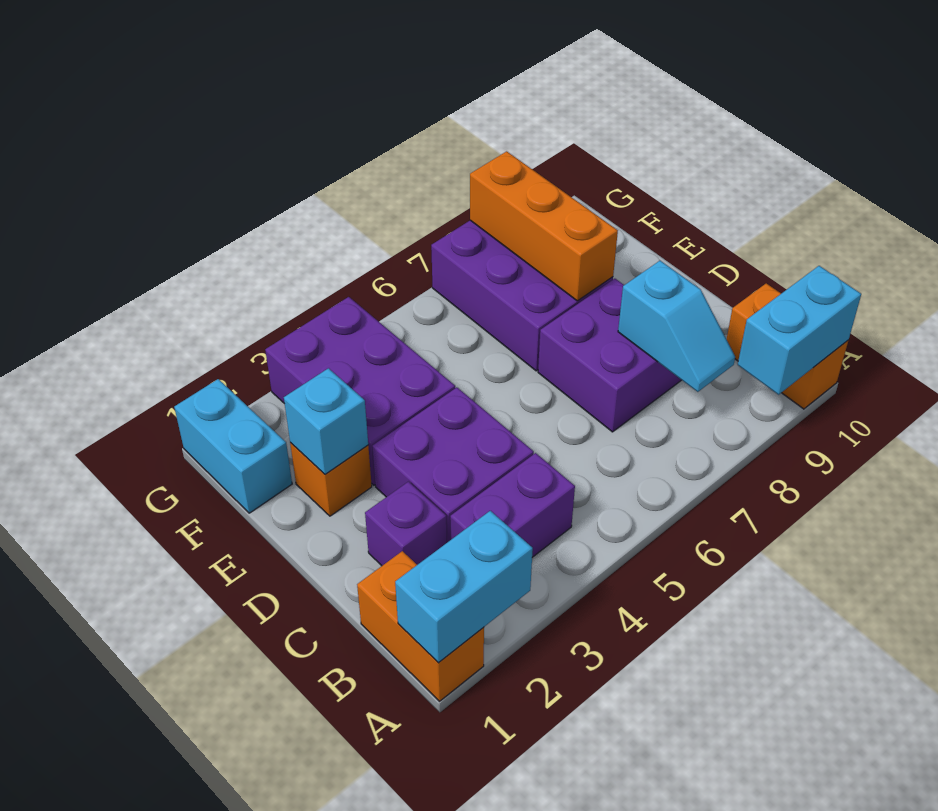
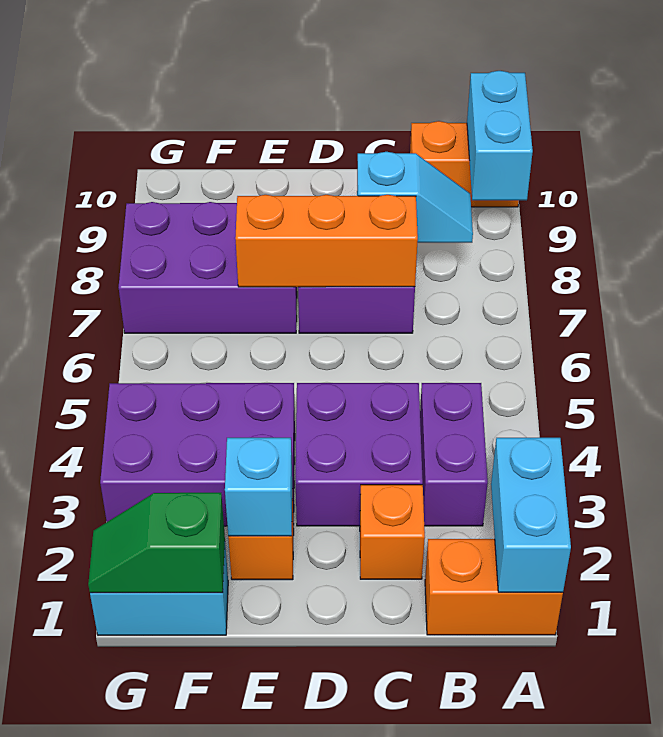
purple 1x1 brick [365,482,447,566] -> orange 1x1 brick [360,485,425,579]
orange 1x3 brick [470,151,618,301] -> orange 1x3 brick moved to [235,195,418,287]
none -> green 1x2 slope [88,493,225,593]

